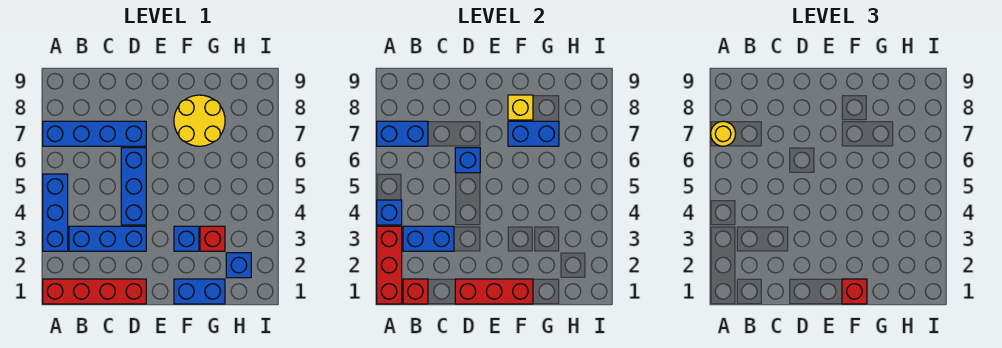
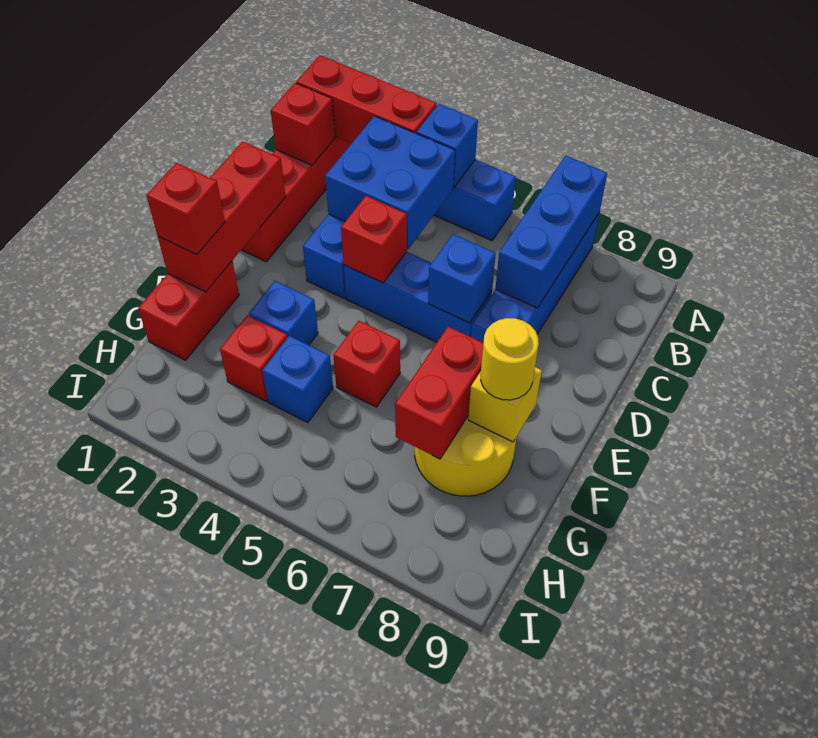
blue 1x2 brick [377,121,428,146] -> blue 1x3 brick [495,156,607,308]
yellow 1x1 round brick [711,121,736,146] -> yellow 1x1 round brick moved to [481,318,539,400]
blue 1x2 brick [403,226,454,251] -> blue 2x2 brick [325,116,455,250]
none -> red 1x1 brick [341,196,407,283]
blue 1x2 brick [174,279,225,304] -> red 1x2 brick [138,261,239,360]
none -> red 1x1 brick [333,321,400,407]
blue 1x2 brick [508,121,559,146] -> red 1x2 brick [395,327,483,459]
blue 1x1 brick [226,253,251,278] -> blue 1x1 brick moved to [262,336,333,423]

